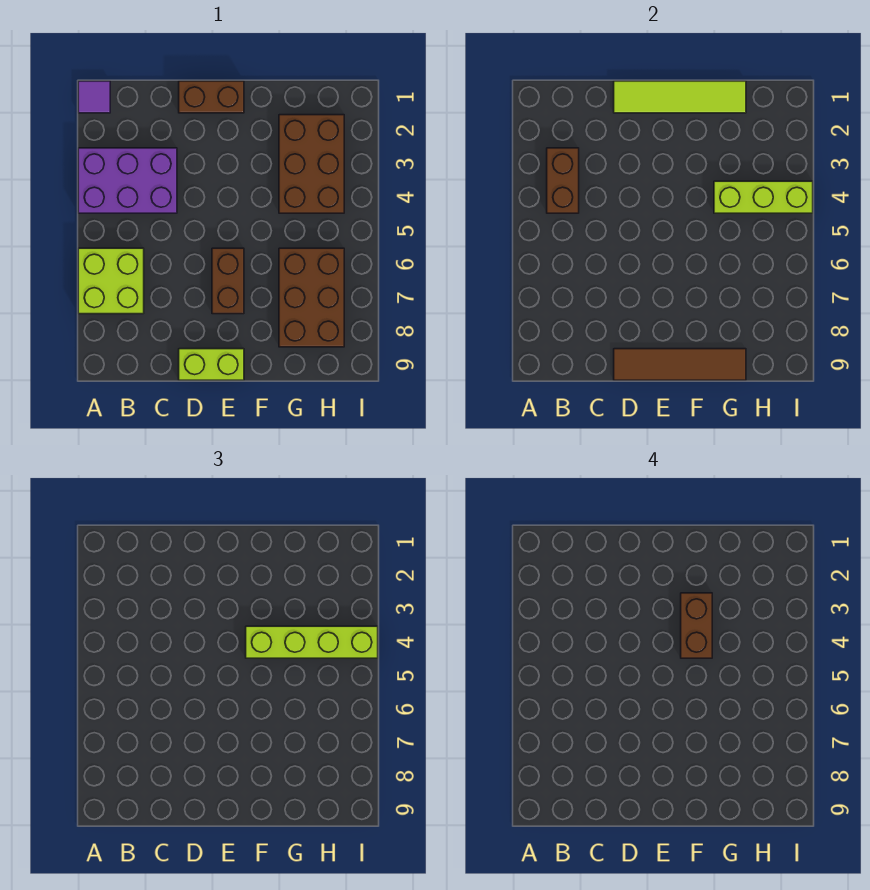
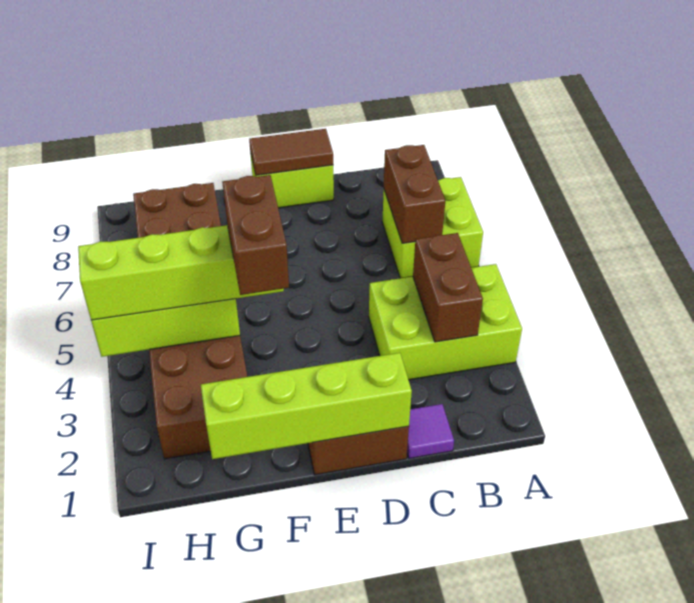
purple 1x1 tile [78,81,110,113] -> purple 1x1 tile moved to [407,404,454,459]
purple 2x3 brick [78,148,177,213] -> lime 2x3 brick [369,264,522,380]
lime 1x4 tile [614,81,746,113] -> lime 1x4 brick [201,353,412,459]
brown 1x4 tile [614,349,746,380] -> brown 1x2 tile [249,129,333,175]
brown 1x2 brick [212,248,244,314] -> brown 1x2 brick moved to [384,145,445,243]

